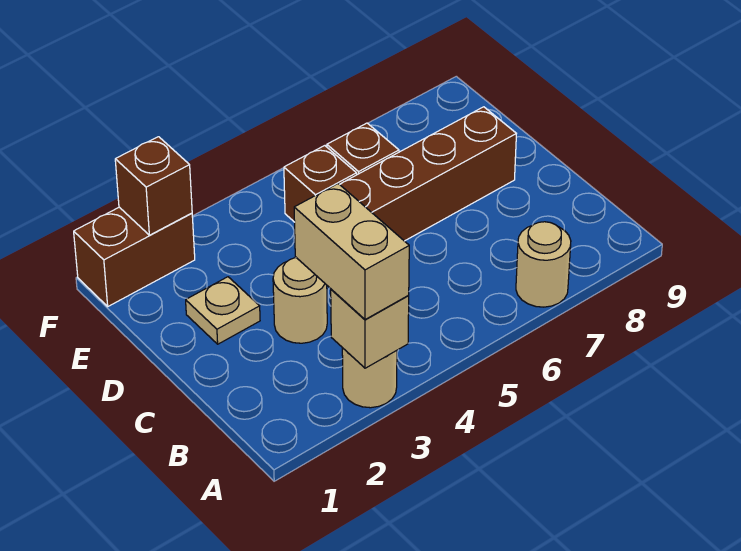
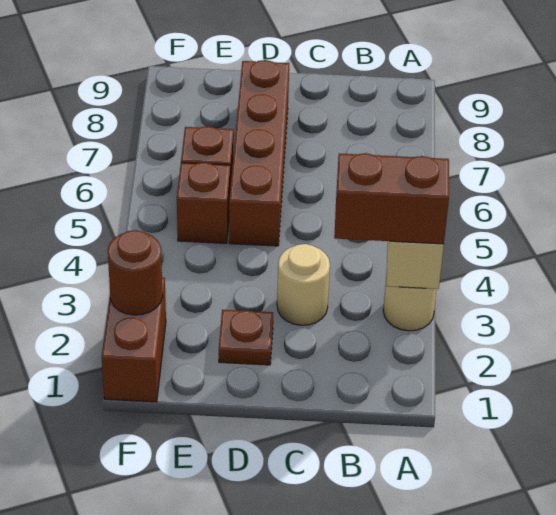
tan 1x2 brick [294,184,409,320] -> brown 1x2 brick [334,153,449,244]
tan 1x1 round brick [516,222,571,307] -> none
tan 1x1 plate [186,277,260,344] -> brown 1x1 plate [219,310,273,365]
brown 1x1 brick [115,137,192,235] -> brown 1x1 round brick [108,230,163,315]

